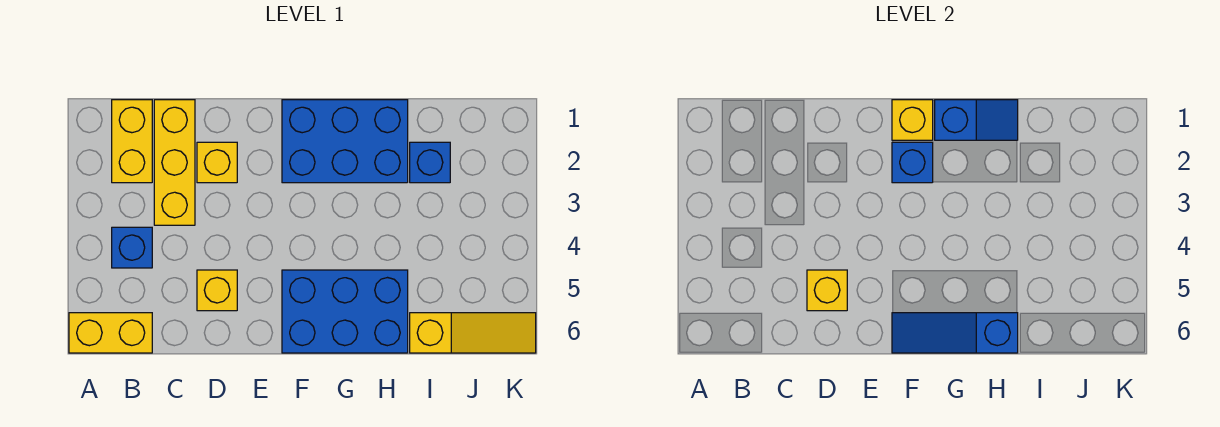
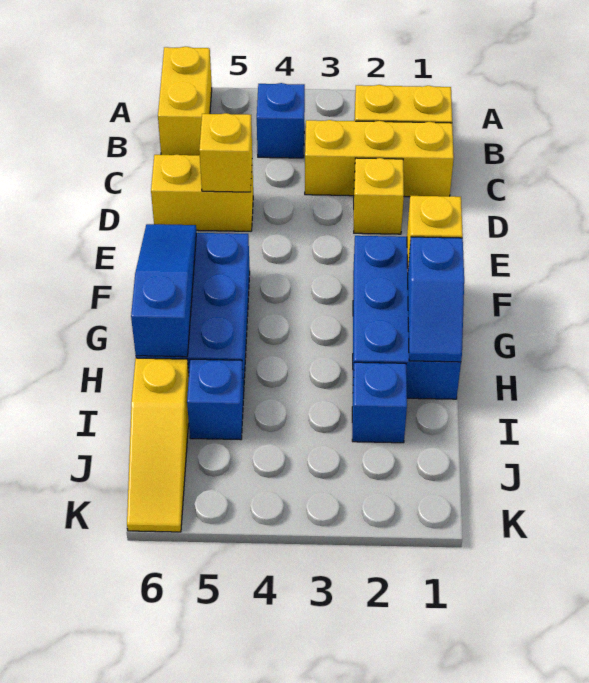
yellow 1x1 brick [197,270,237,311] -> yellow 1x2 brick [151,154,253,231]
blue 1x1 brick [892,142,933,183] -> blue 1x1 brick moved to [187,359,244,440]

